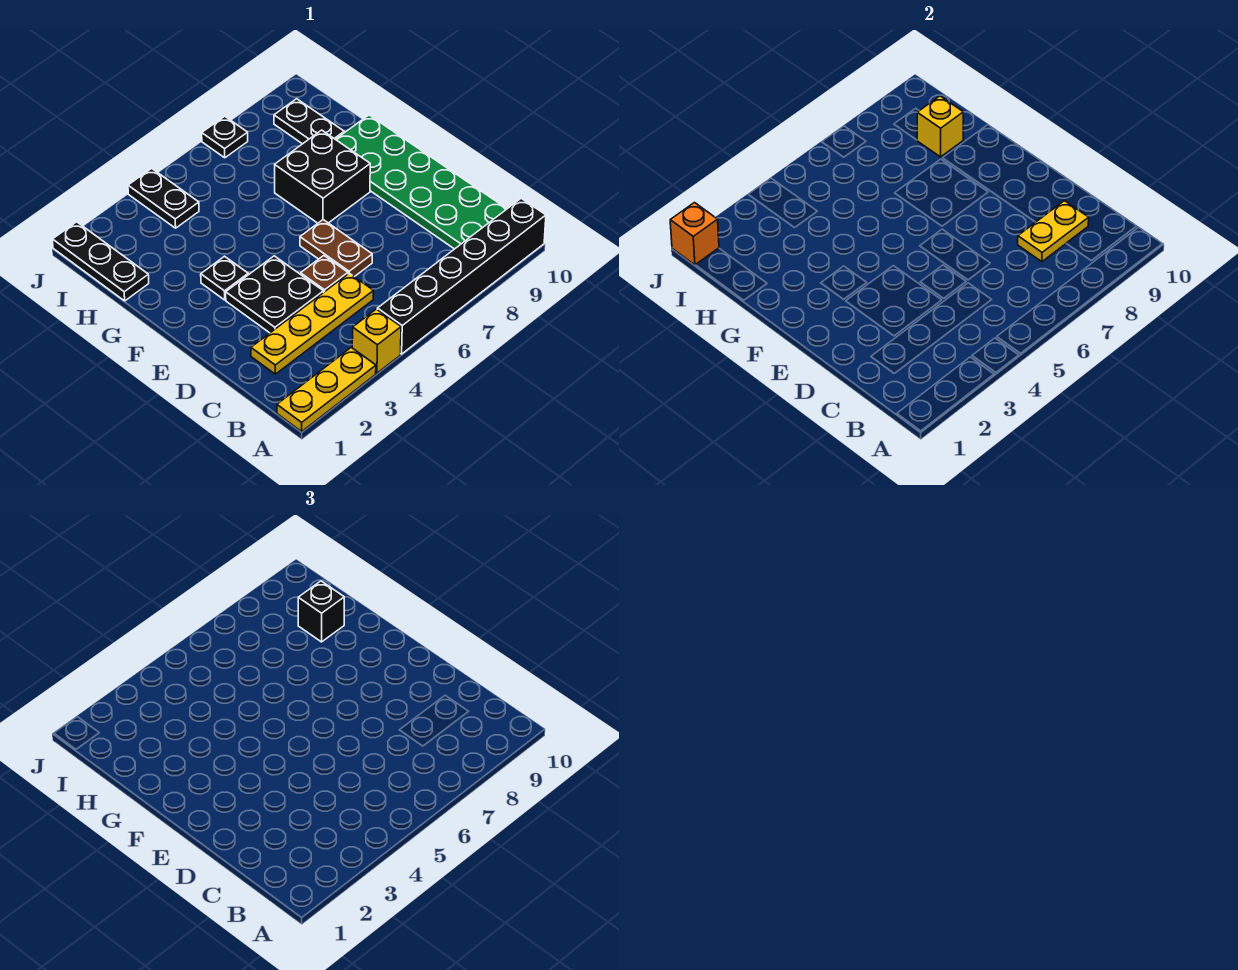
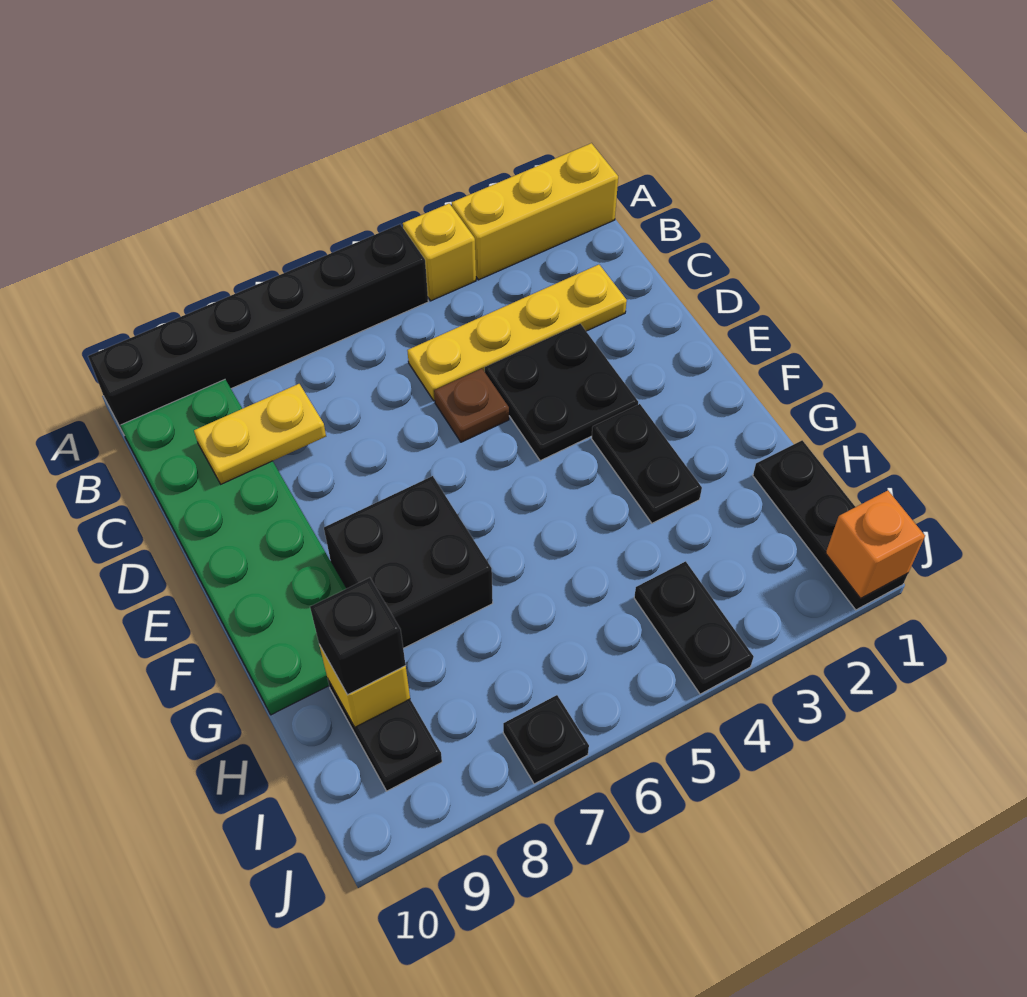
yellow 1x3 plate [277,348,376,431] -> yellow 1x3 brick [452,143,618,280]
brown 1x2 plate [300,220,372,277] -> none
black 1x1 plate [201,256,248,300] -> black 1x2 plate [592,404,702,523]

